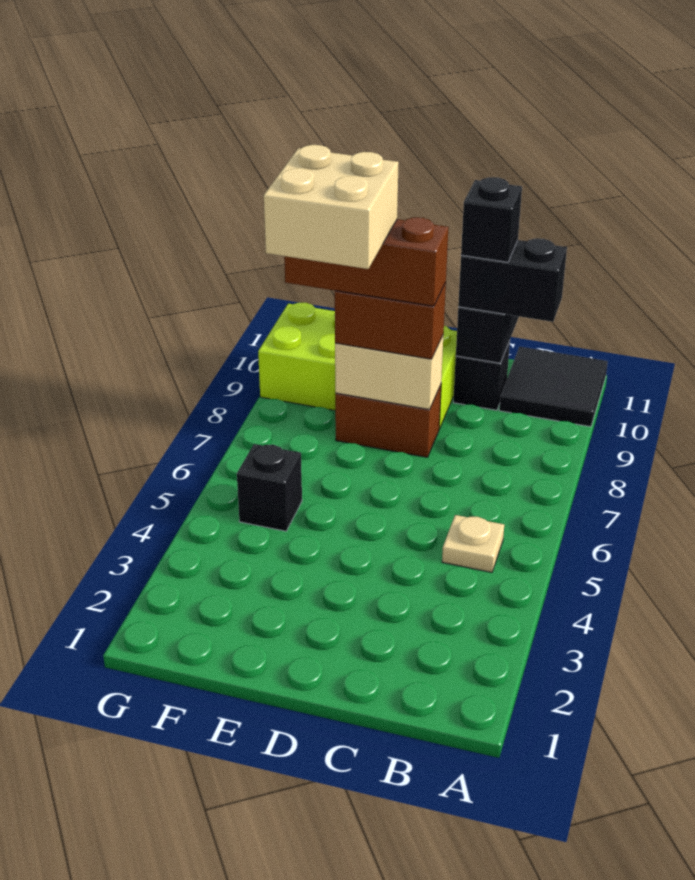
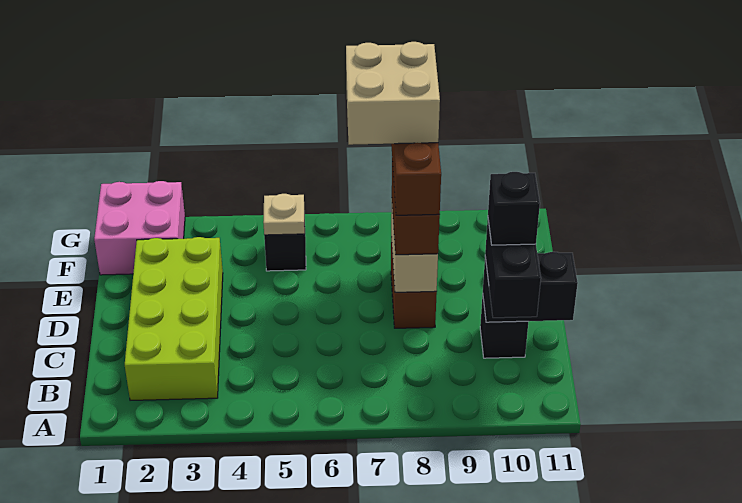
black 2x2 tile [499,347,608,427] -> none
tan 1x1 plate [442,515,504,572] -> tan 1x1 plate moved to [263,194,305,235]
lime 2x4 brick [258,303,457,429] -> lime 2x4 brick moved to [125,237,223,400]
none -> pink 2x2 brick [94,181,185,275]

